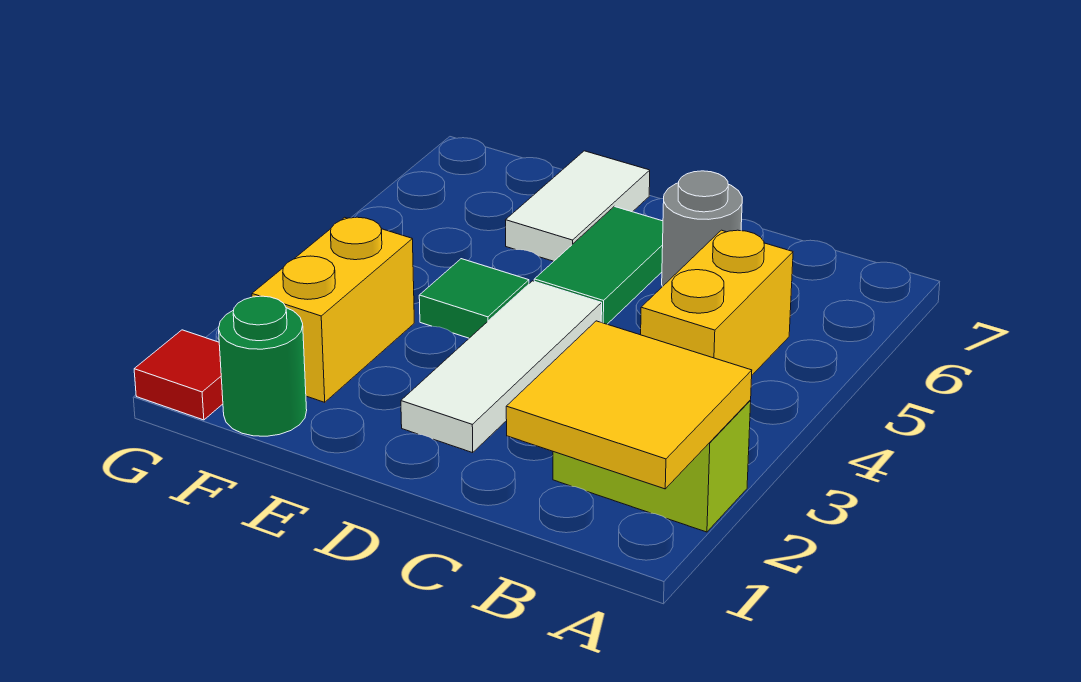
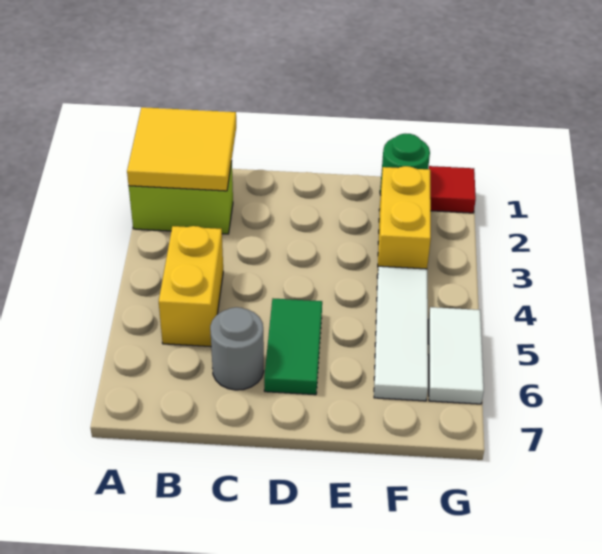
white 1x3 tile [401,281,602,453] -> white 1x3 tile moved to [374,266,428,401]
green 1x1 tile [419,259,529,338] -> none
white 1x2 tile [506,151,650,261] -> white 1x2 tile moved to [428,307,484,404]

